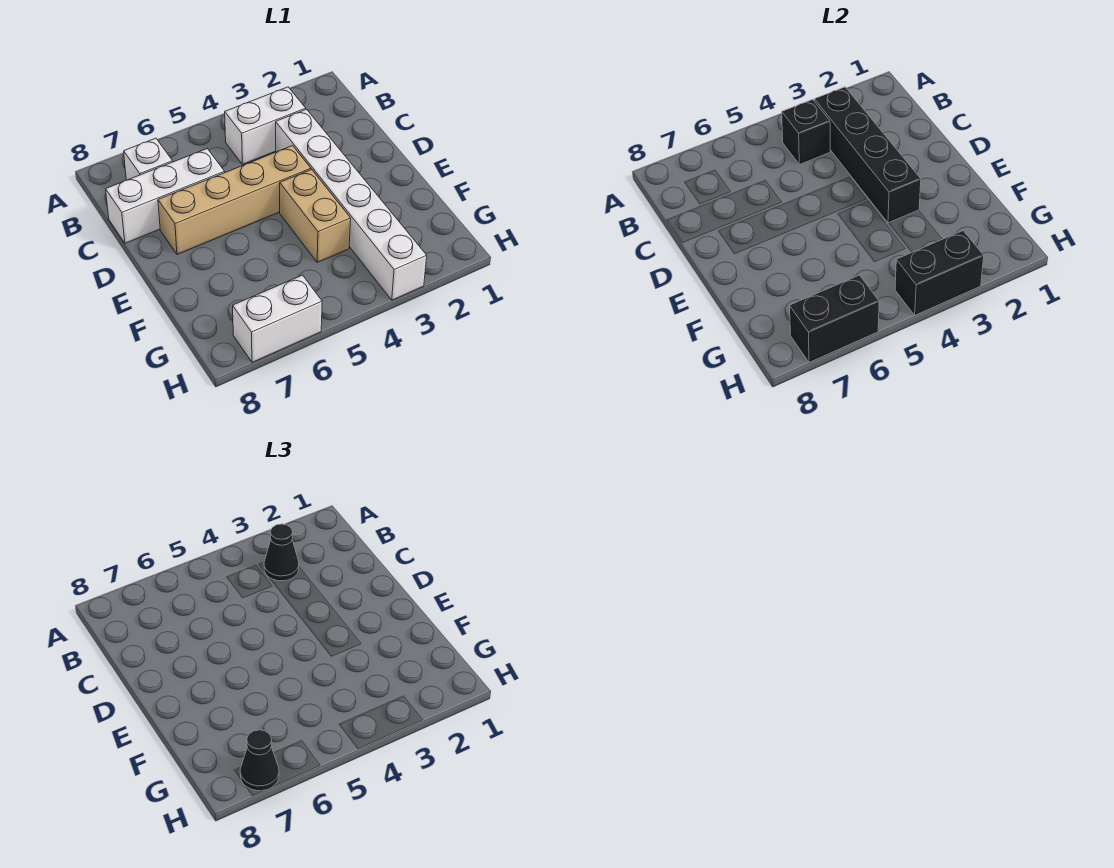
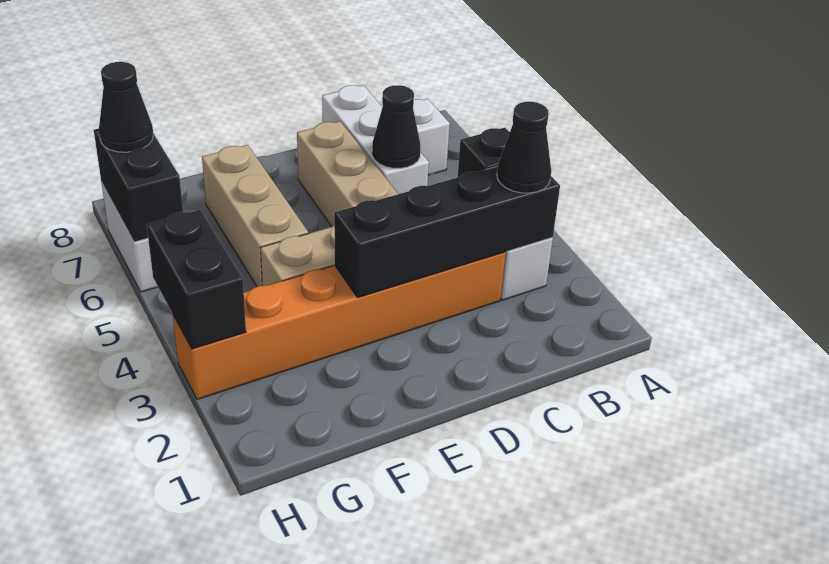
white 1x6 brick [276,109,427,300] -> orange 1x6 brick [172,252,506,399]
none -> black 1x1 cone [372,85,420,168]
none -> tan 1x3 brick [202,145,308,287]

